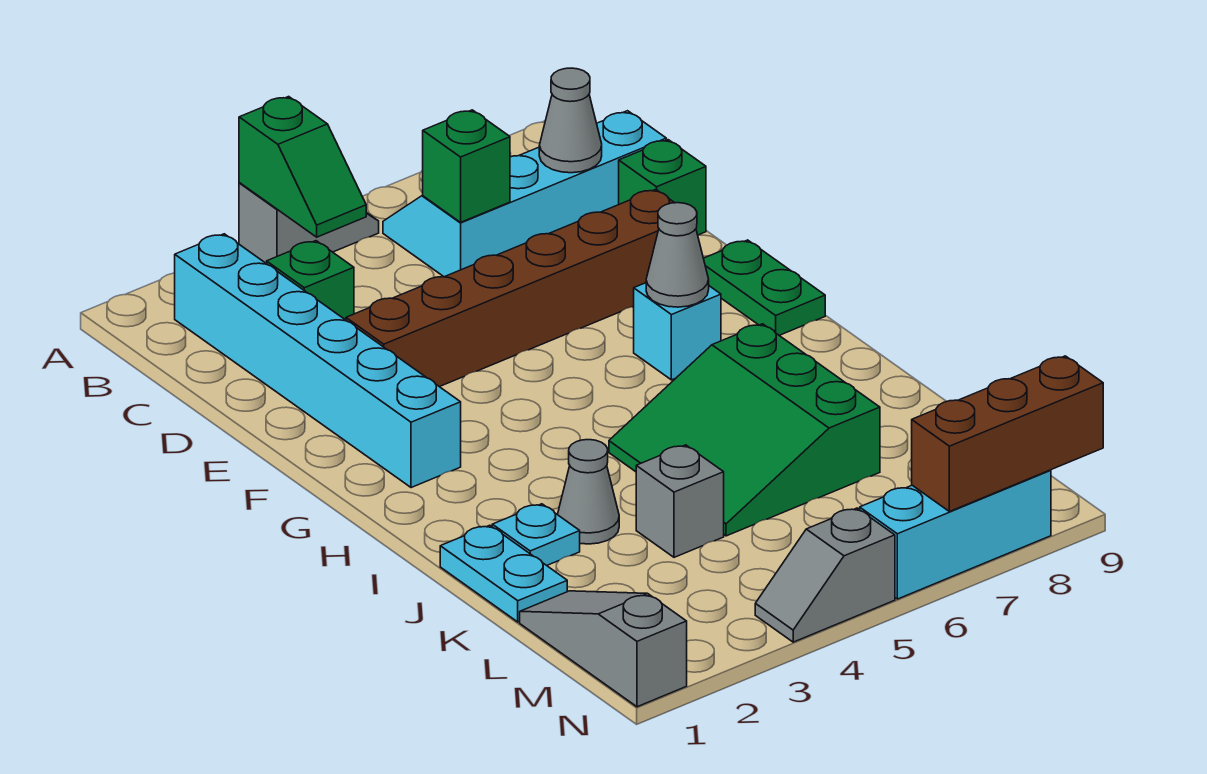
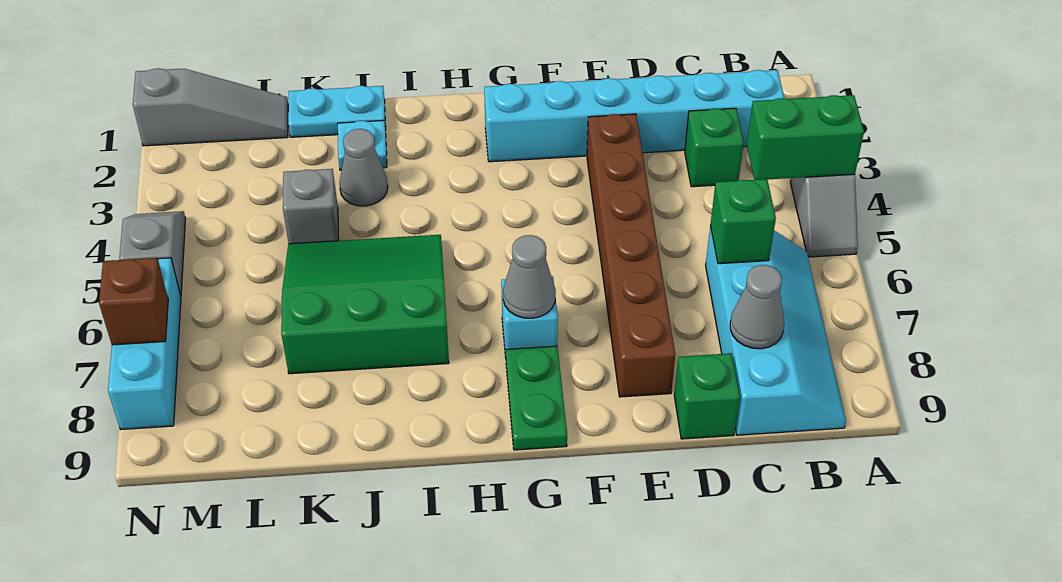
green 1x2 slope [239,97,366,237] -> green 1x2 brick [747,95,864,180]
green 1x2 plate [703,240,825,336] -> green 1x2 plate turned to [506,346,567,450]
brown 1x3 brick [912,356,1103,512] -> brown 1x1 brick [99,258,168,345]

